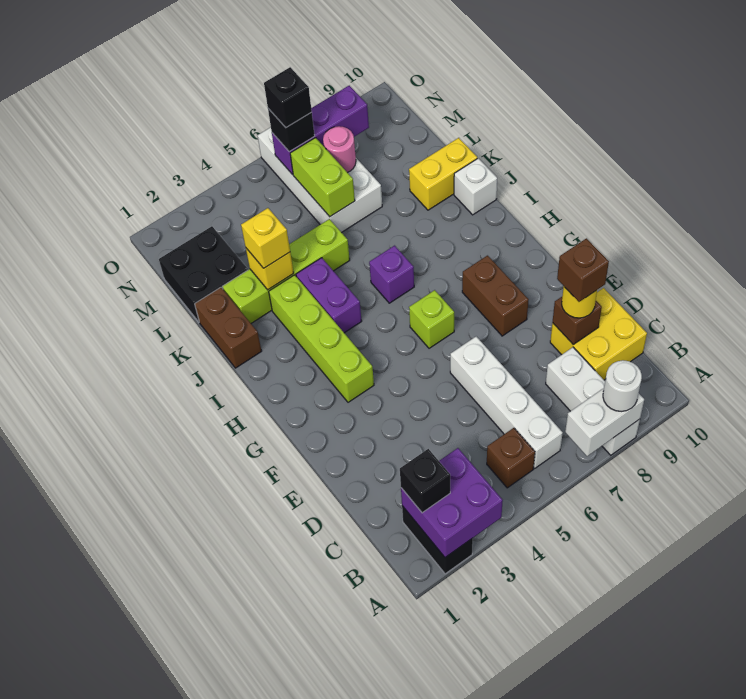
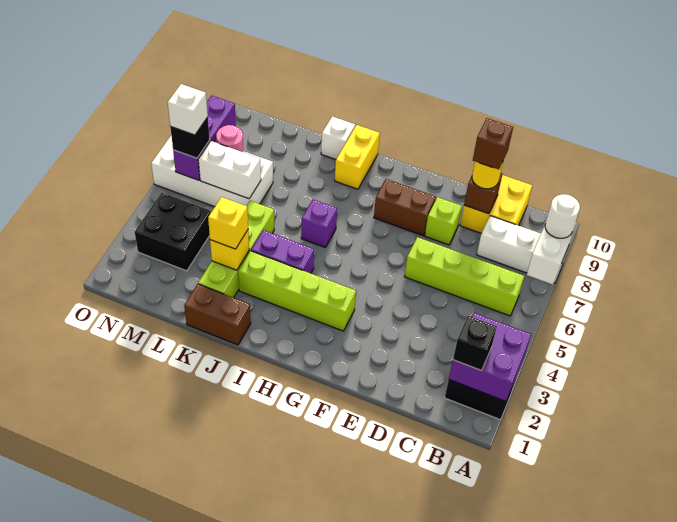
brown 1x1 brick [487,428,535,488] -> none
white 1x4 brick [450,336,563,468] -> lime 1x4 brick [404,237,524,316]
lime 1x1 brick [409,290,454,348] -> lime 1x1 brick moved to [425,197,462,245]
yellow 1x2 brick [409,138,477,210] -> yellow 1x2 brick moved to [335,125,380,189]
black 2x2 brick [159,226,248,322] -> black 2x2 brick moved to [135,193,211,271]
lime 1x2 brick [290,138,355,217] -> white 1x2 brick [198,141,261,199]
black 1x1 brick [264,67,312,127] -> white 1x1 brick [168,84,208,135]

